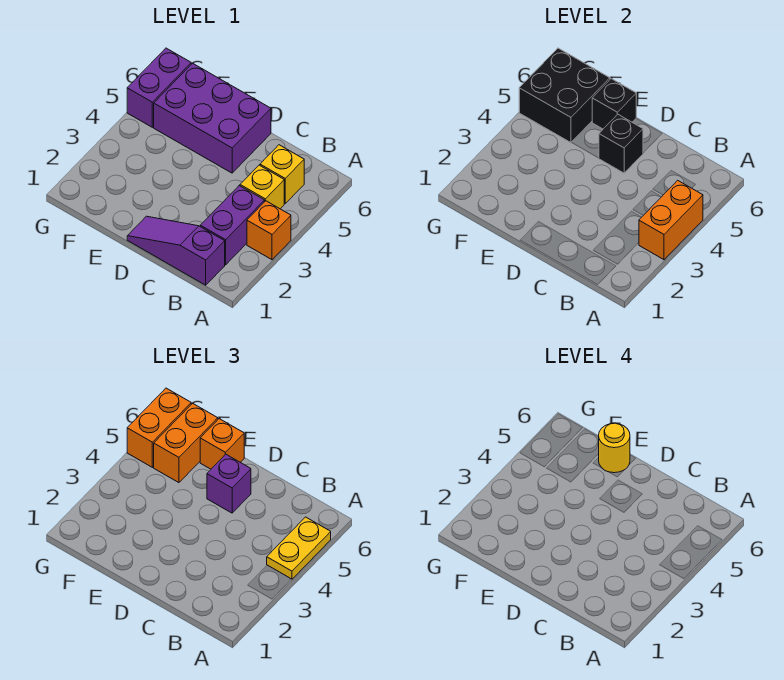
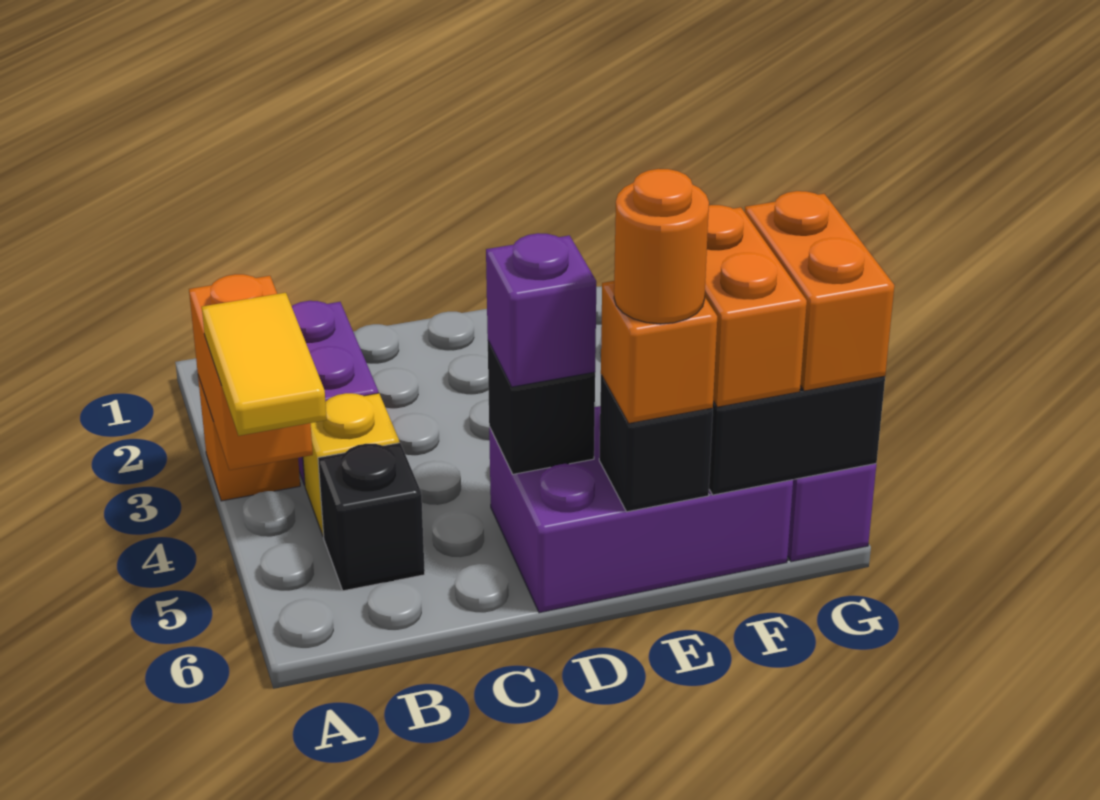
yellow 1x2 plate [267,517,331,579] -> yellow 1x2 tile [202,293,327,436]
purple 1x3 slope [127,216,225,285] -> none
yellow 1x1 brick [260,145,304,203] -> black 1x1 brick [318,443,425,591]
yellow 1x1 round brick [599,423,630,473] -> orange 1x1 round brick [614,169,709,324]

